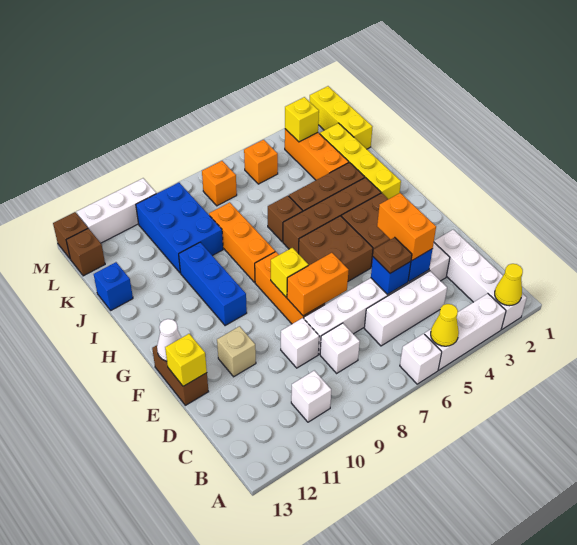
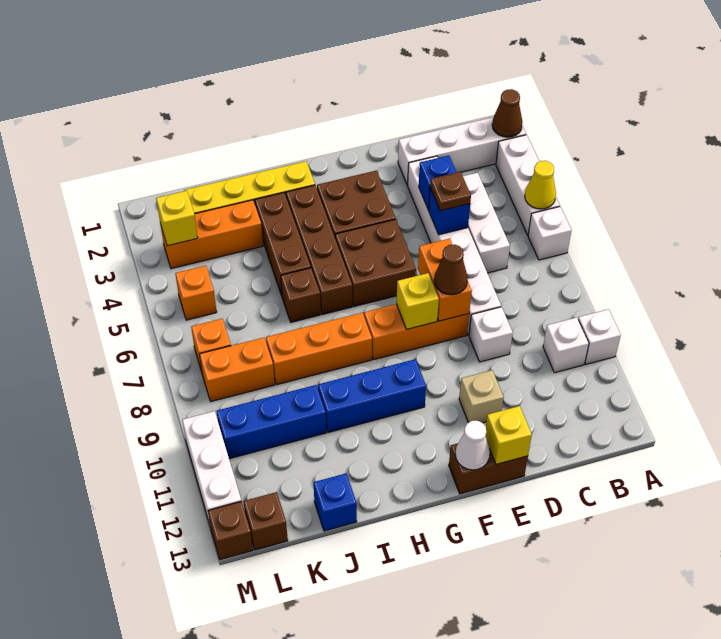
yellow 1x1 cone [495,264,523,306] -> brown 1x1 cone [492,89,522,137]
white 1x1 brick [320,323,360,373] -> white 1x1 brick moved to [578,309,621,364]
orange 1x2 brick [377,193,436,260] -> orange 1x2 brick moved to [199,338,275,401]
none -> brown 1x1 cone [434,245,468,295]
blue 2x3 brick [136,183,223,273] -> blue 1x3 brick [217,385,326,459]
yellow 1x3 brick [310,86,373,149] -> none

